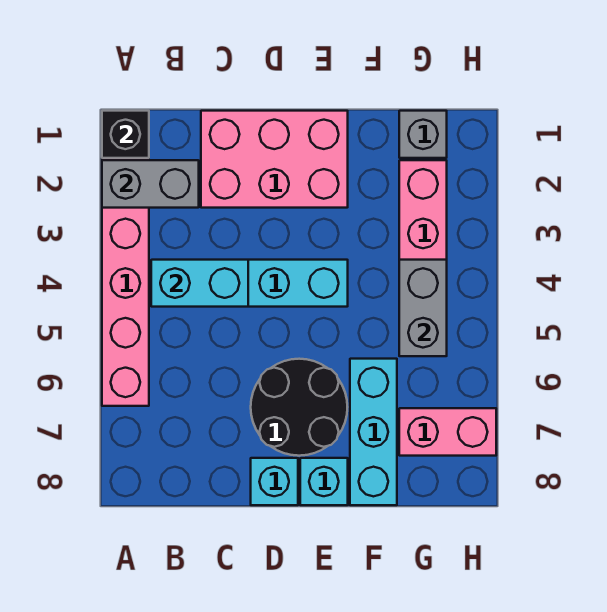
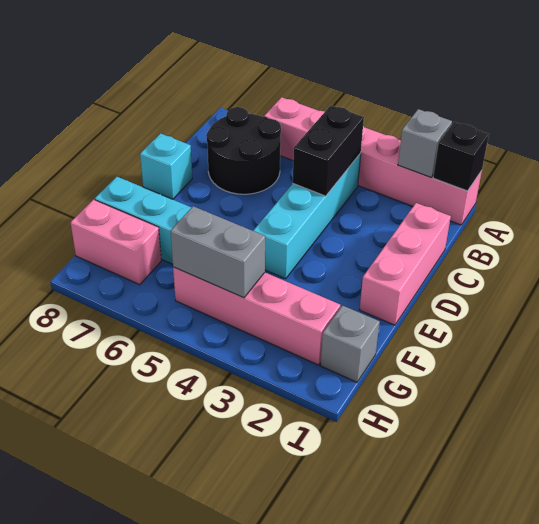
grey 1x2 brick [102,160,199,208] -> grey 1x1 brick [398,109,452,177]
cyan 1x2 brick [151,260,248,307] -> black 1x2 brick [293,105,364,196]
pink 2x3 brick [201,111,348,208] -> pink 1x3 brick [360,203,451,325]
black 2x2 round brick [251,359,347,456] -> black 2x2 round brick moved to [206,107,281,194]
cyan 1x1 brick [300,458,348,505] -> none
pink 1x2 brick [399,408,496,456] -> pink 1x2 brick turned to [71,200,161,285]

